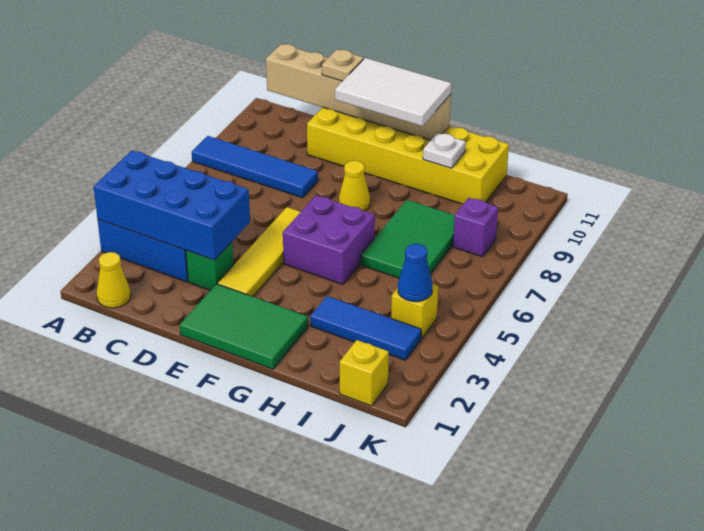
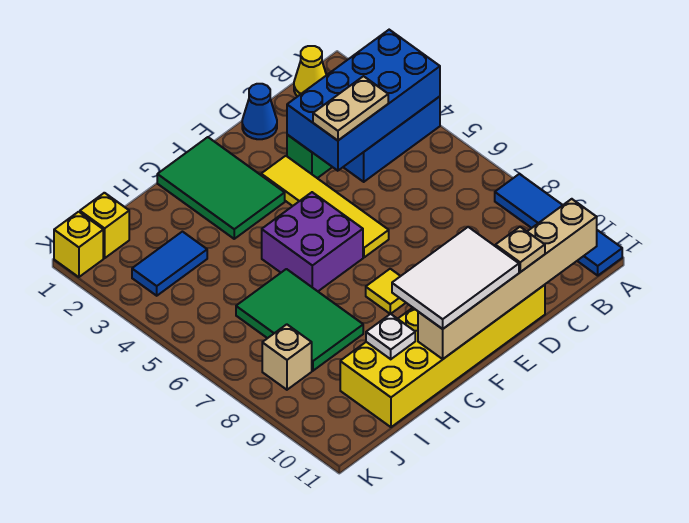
blue 1x4 tile [192,136,318,198] -> blue 1x4 tile turned to [495,174,622,275]
none -> tan 1x2 plate [313,76,388,141]
green 2x3 tile [180,284,308,369] -> green 2x3 tile turned to [157,137,285,239]
yellow 1x1 cone [339,161,370,211] -> yellow 1x1 tile [366,269,406,314]
blue 1x3 tile [310,296,421,360] -> blue 1x2 tile [132,232,207,296]
yellow 1x1 brick [391,284,438,338] -> yellow 1x1 brick moved to [54,212,103,277]
blue 1x1 cone [398,244,433,302] -> blue 1x1 cone moved to [242,84,277,139]
purple 1x1 brick [453,198,498,257] -> tan 1x1 brick [262,324,312,390]

